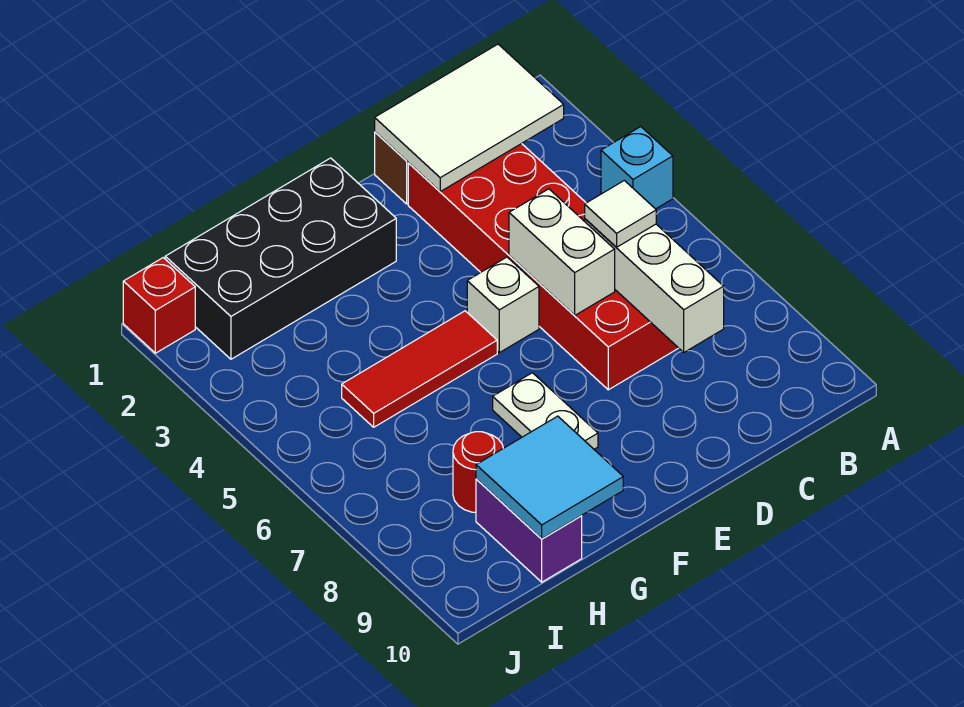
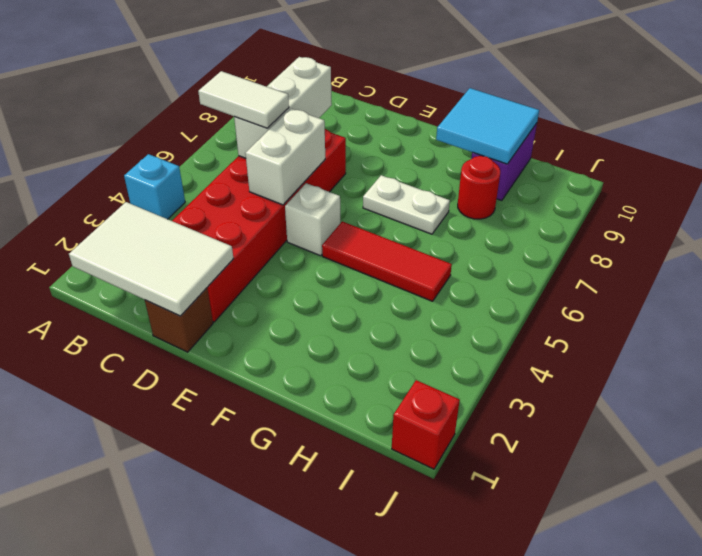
white 1x1 tile [585,180,656,247] -> white 1x2 tile [198,71,289,128]
black 2x4 brick [165,158,396,359] -> none
white 1x2 plate [493,373,598,449] -> white 1x2 plate turned to [363,175,450,234]

